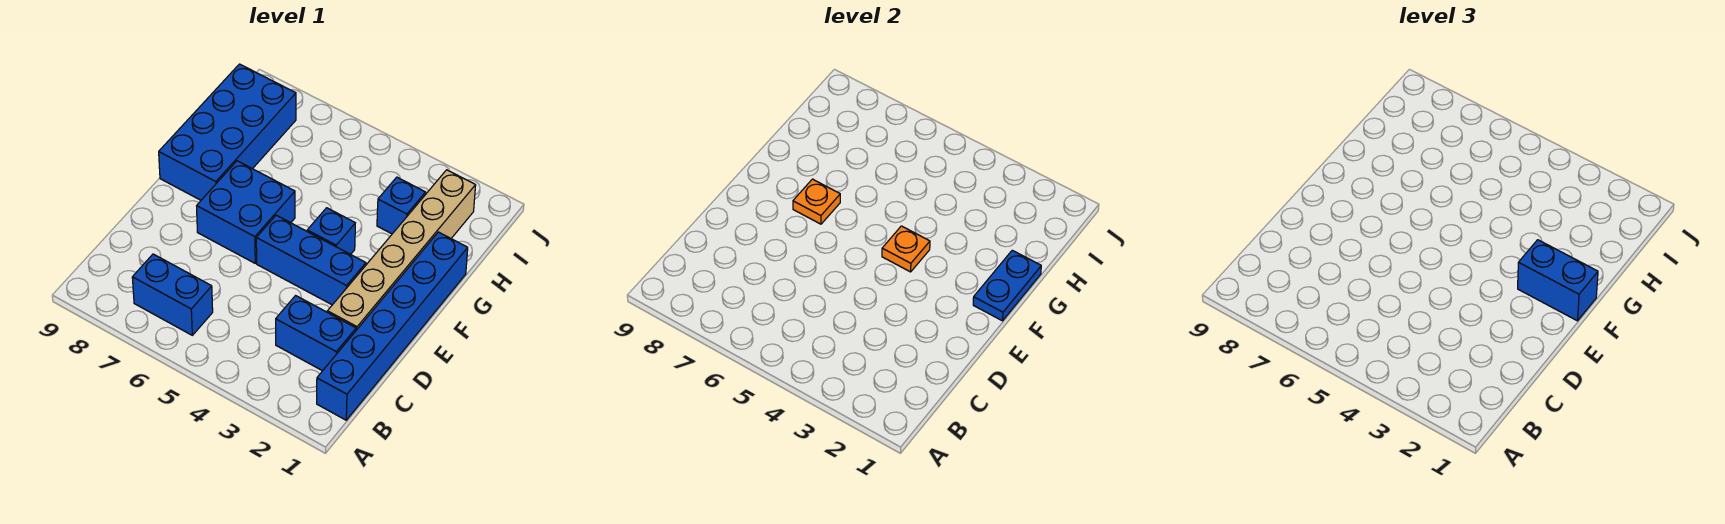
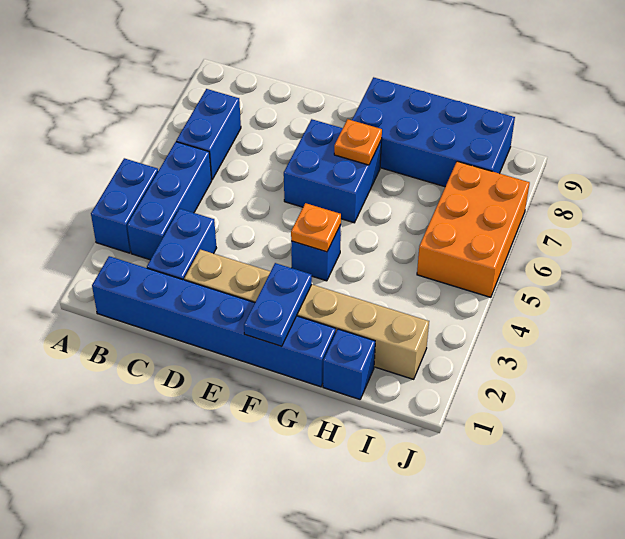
blue 1x3 brick [256,215,366,305] -> blue 1x3 brick moved to [127,142,212,260]
blue 1x2 plate [973,250,1041,321] -> blue 1x2 plate turned to [244,263,312,346]
blue 1x2 brick [1518,240,1598,321] -> blue 1x2 brick moved to [91,158,158,253]
blue 1x1 brick [377,177,426,234] -> blue 1x1 brick moved to [323,329,375,399]
none -> orange 2x3 brick [417,161,530,297]

